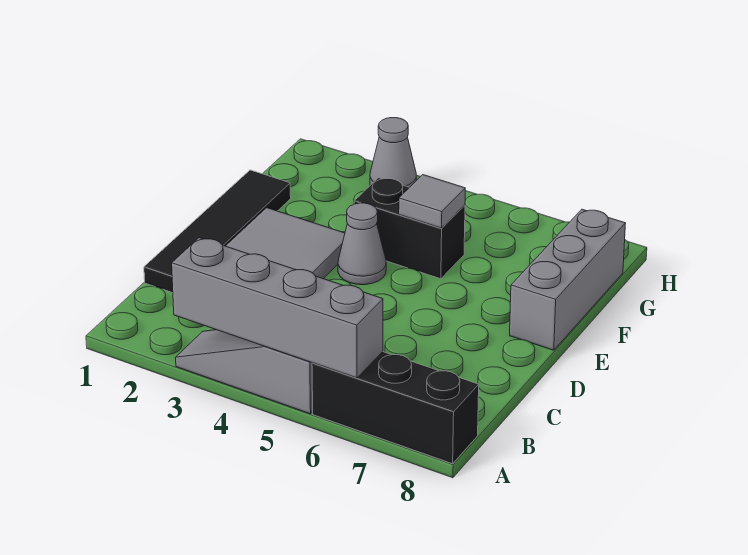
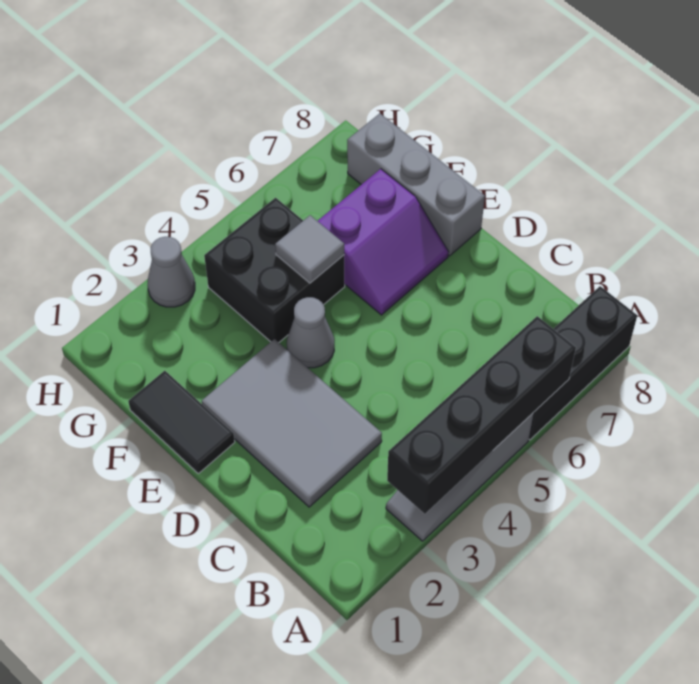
grey 1x4 brick [172,238,383,378] -> black 1x4 brick [387,316,576,514]
black 1x4 tile [144,170,291,293] -> black 1x2 tile [128,371,235,474]
none -> purple 2x2 slope [318,169,448,315]
black 1x2 brick [354,178,465,279] -> black 2x2 brick [204,198,345,342]

